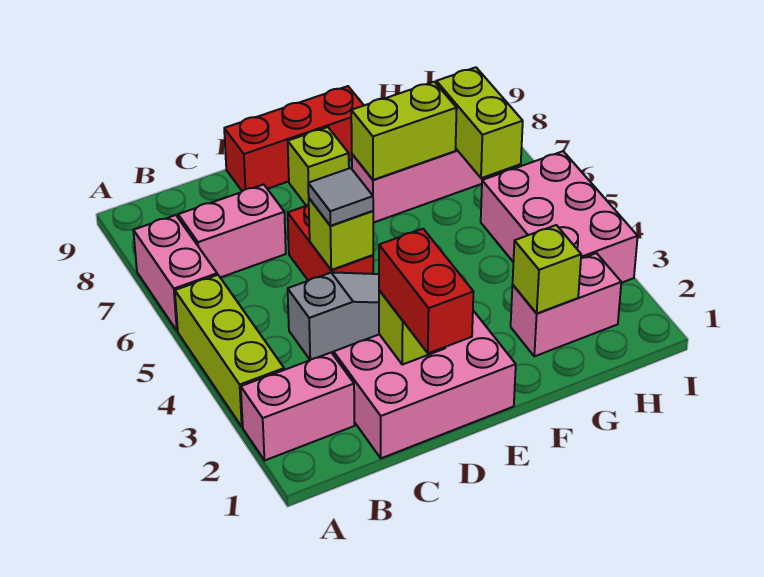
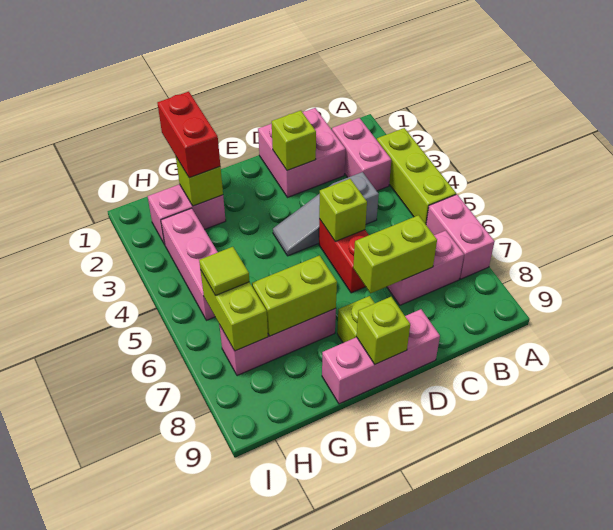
pink 1x2 brick [241,352,355,461] -> pink 1x2 brick turned to [332,118,391,191]
pink 2x3 brick [334,311,516,458] -> pink 2x2 brick [258,108,345,198]
none -> lime 1x2 brick [353,215,437,293]
red 1x2 brick [379,229,473,353] -> red 1x2 brick moved to [157,92,220,178]
grey 1x1 tile [308,168,373,226] -> none
red 1x3 brick [224,86,364,191] -> pink 1x3 brick [322,309,440,404]
none -> lime 1x1 brick [357,297,410,364]
pink 2x3 brick [481,151,638,283] -> pink 1x3 brick [161,208,218,320]
none -> lime 1x1 tile [199,247,249,296]

